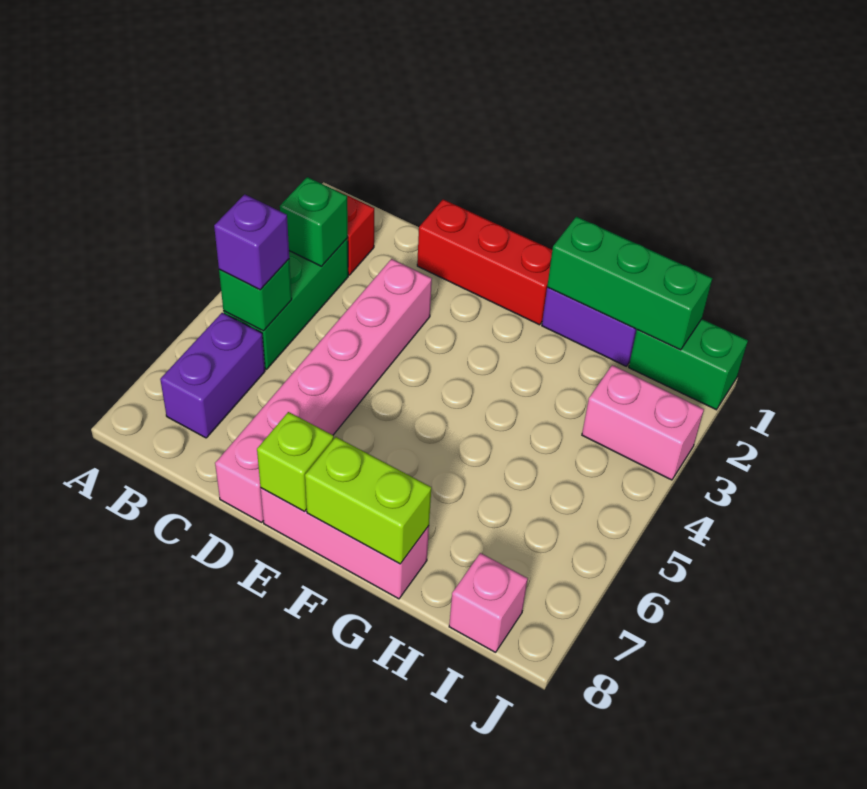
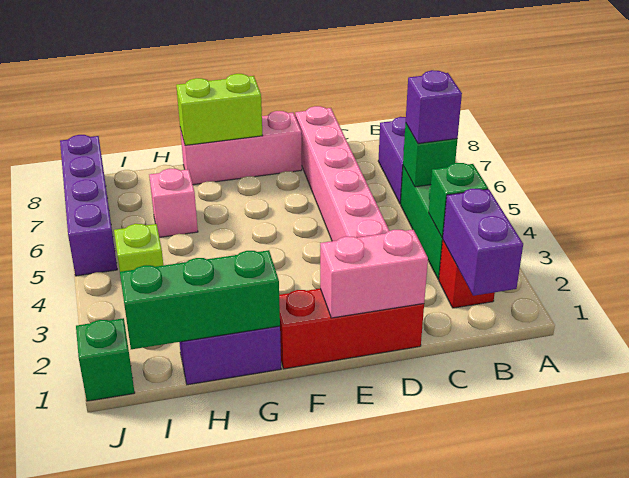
none -> purple 1x2 brick [443,189,523,296]
lime 1x1 brick [257,412,334,511] -> lime 1x1 brick moved to [114,224,163,272]
green 1x2 brick [629,319,748,410] -> green 1x1 brick [76,318,135,401]
pink 1x2 brick [582,365,704,480] -> pink 1x2 brick moved to [320,230,428,318]
pink 1x1 brick [449,553,528,652] -> pink 1x1 brick moved to [149,169,198,237]
none -> purple 1x4 brick [60,135,117,276]

